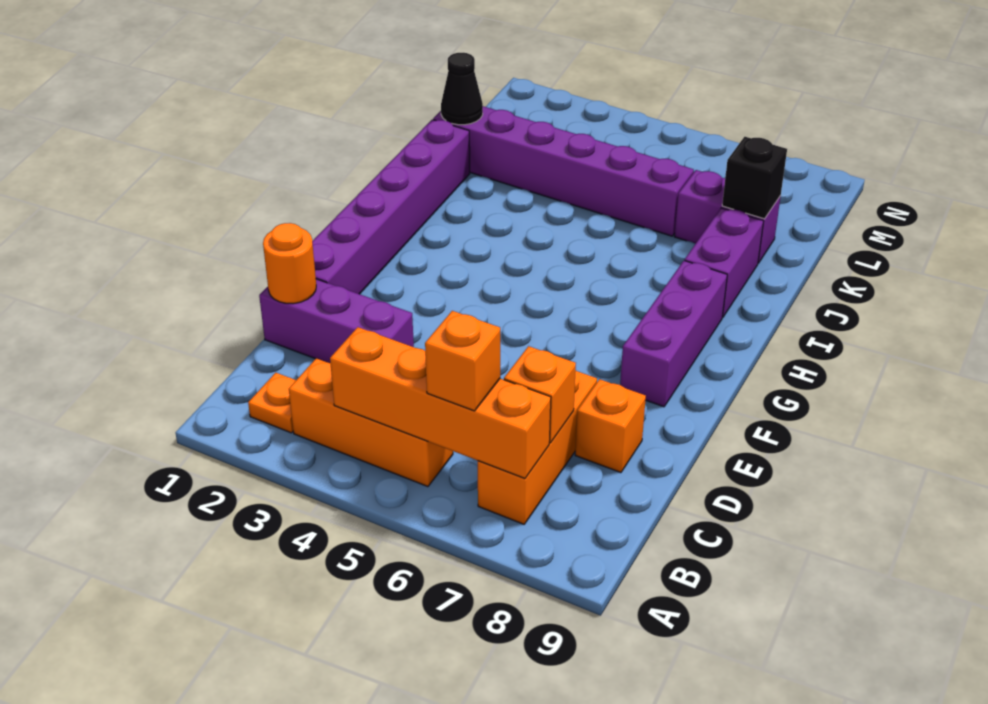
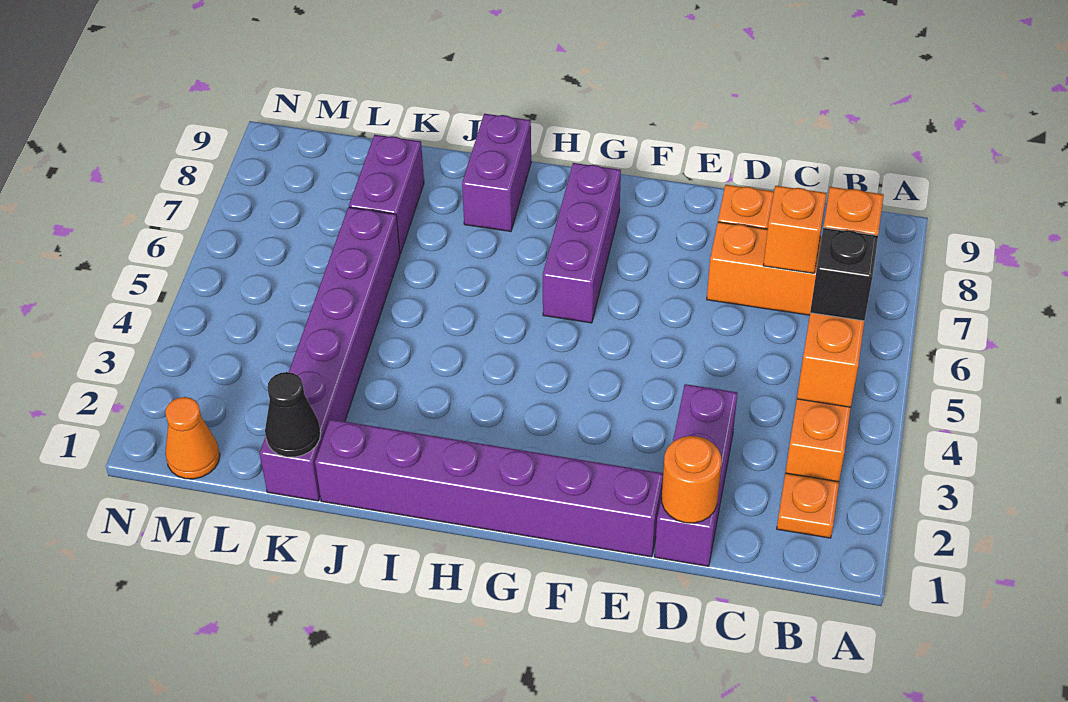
purple 1x3 brick [620,261,727,407] -> purple 1x3 brick turned to [543,163,621,323]
purple 1x2 brick [685,208,764,318] -> purple 1x2 brick turned to [462,114,531,232]
black 1x1 brick [722,137,787,219] -> black 1x1 brick moved to [810,228,878,321]
none -> orange 1x1 cone [165,397,220,479]

